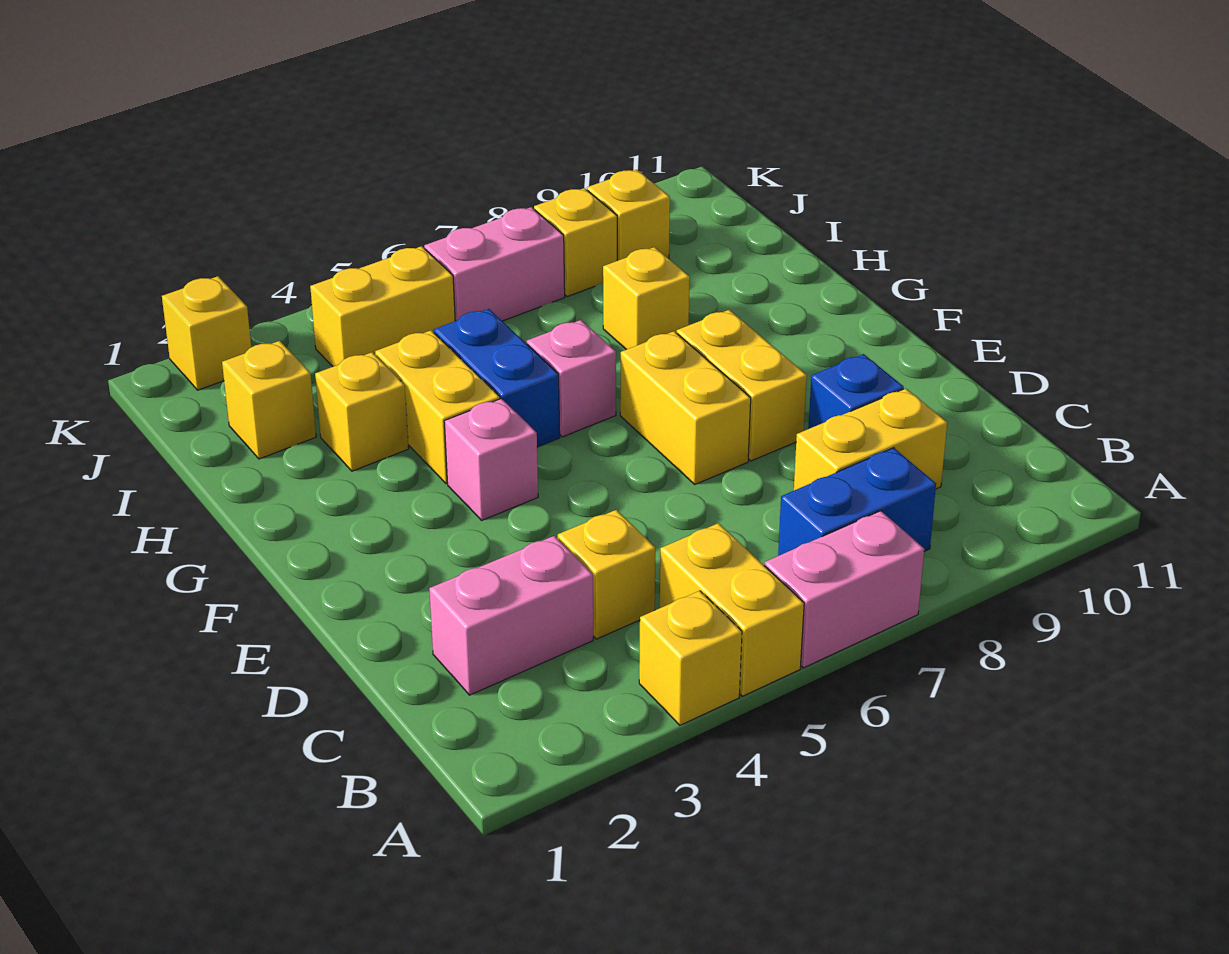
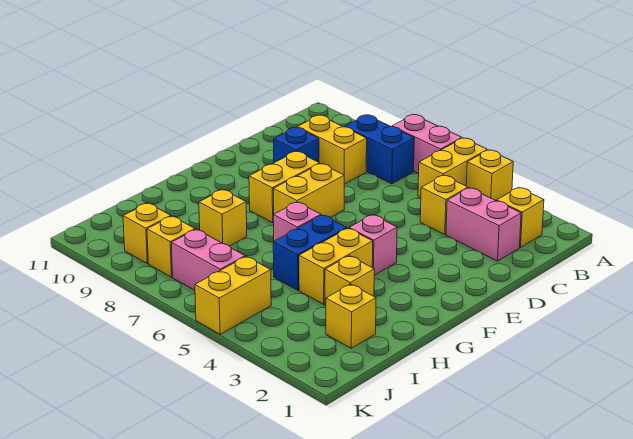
yellow 1x2 brick [310,246,455,367] -> yellow 1x2 brick turned to [195,257,271,334]
yellow 1x1 brick [162,276,251,390] -> yellow 1x1 brick moved to [497,188,544,247]

